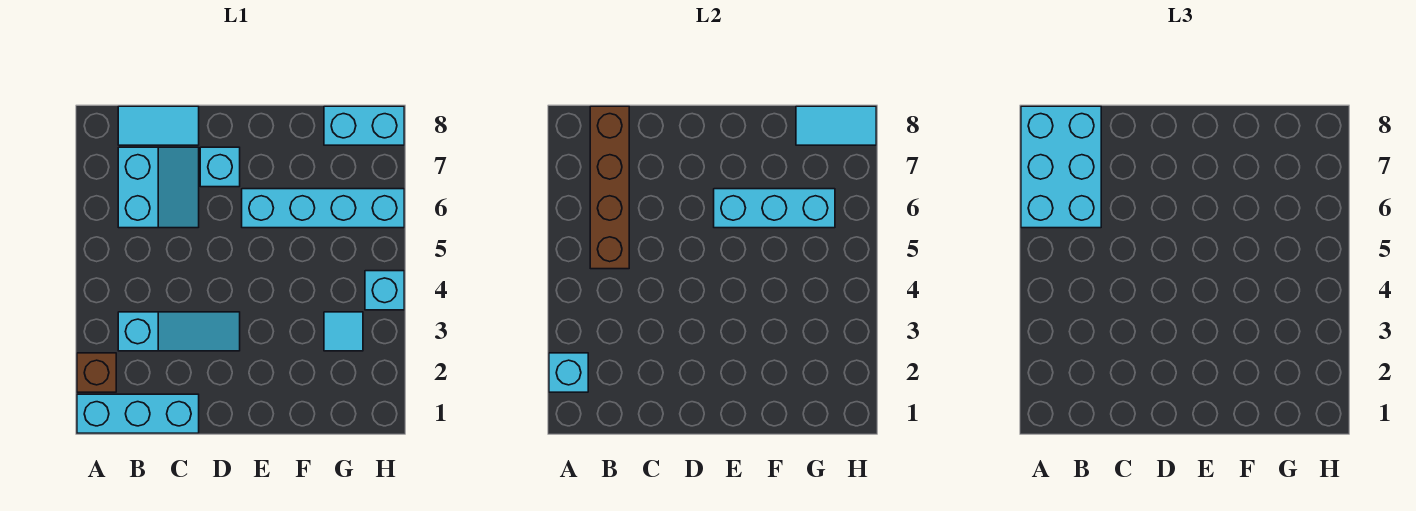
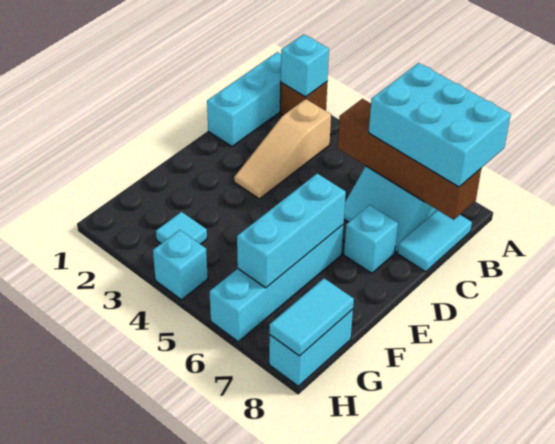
cyan 1x3 slope [118,312,240,351] -> tan 1x3 slope [234,99,331,199]

